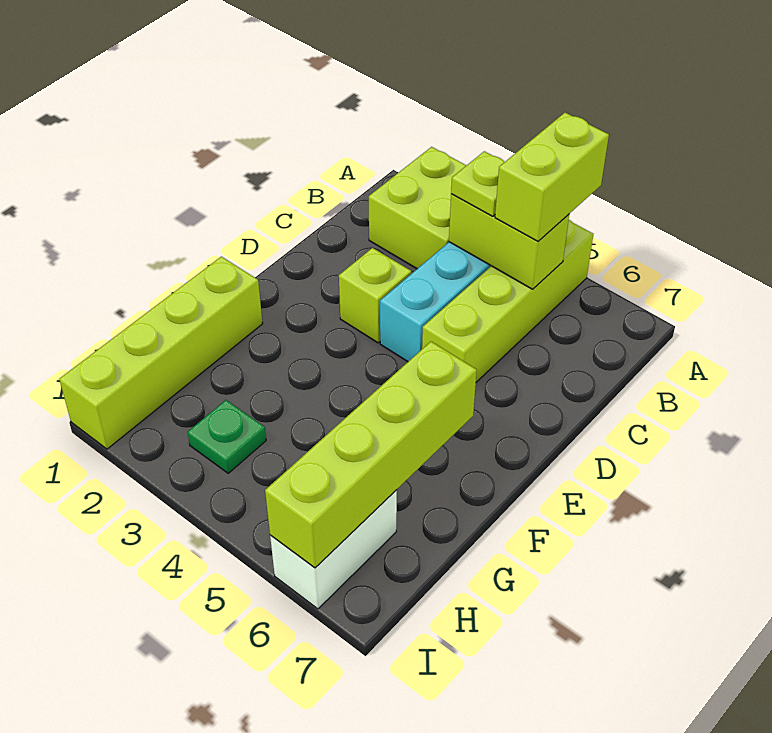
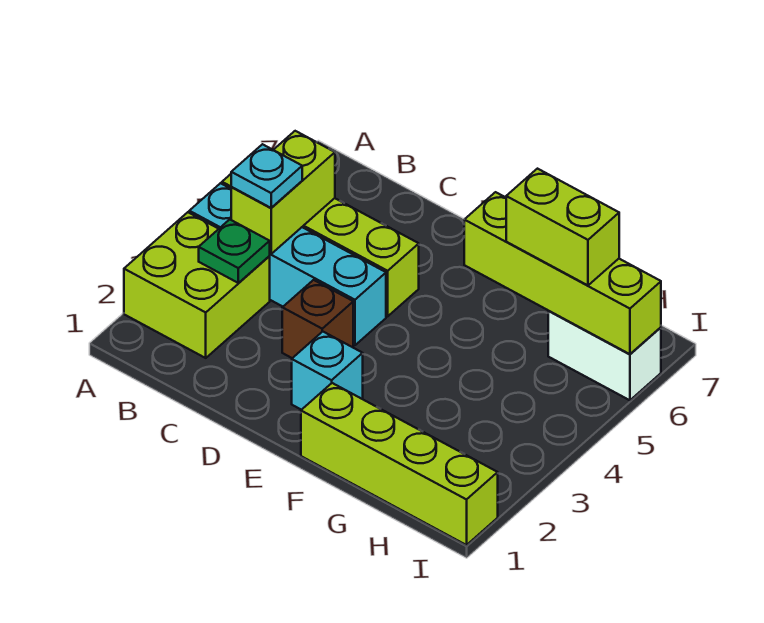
lime 1x2 brick [495,113,609,241] -> lime 1x2 brick moved to [506,169,619,285]
lime 1x1 plate [451,151,504,216] -> cyan 1x1 plate [231,144,302,208]
lime 1x1 brick [339,248,411,343] -> brown 1x1 brick [282,280,353,358]
none -> cyan 1x1 brick [292,332,363,410]
green 1x1 plate [187,400,266,473] -> green 1x1 plate moved to [199,219,270,283]

